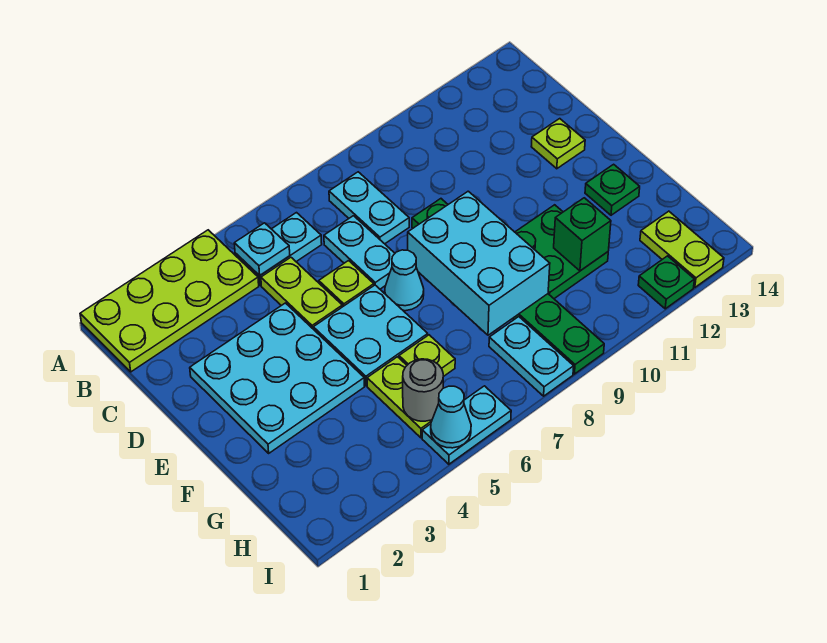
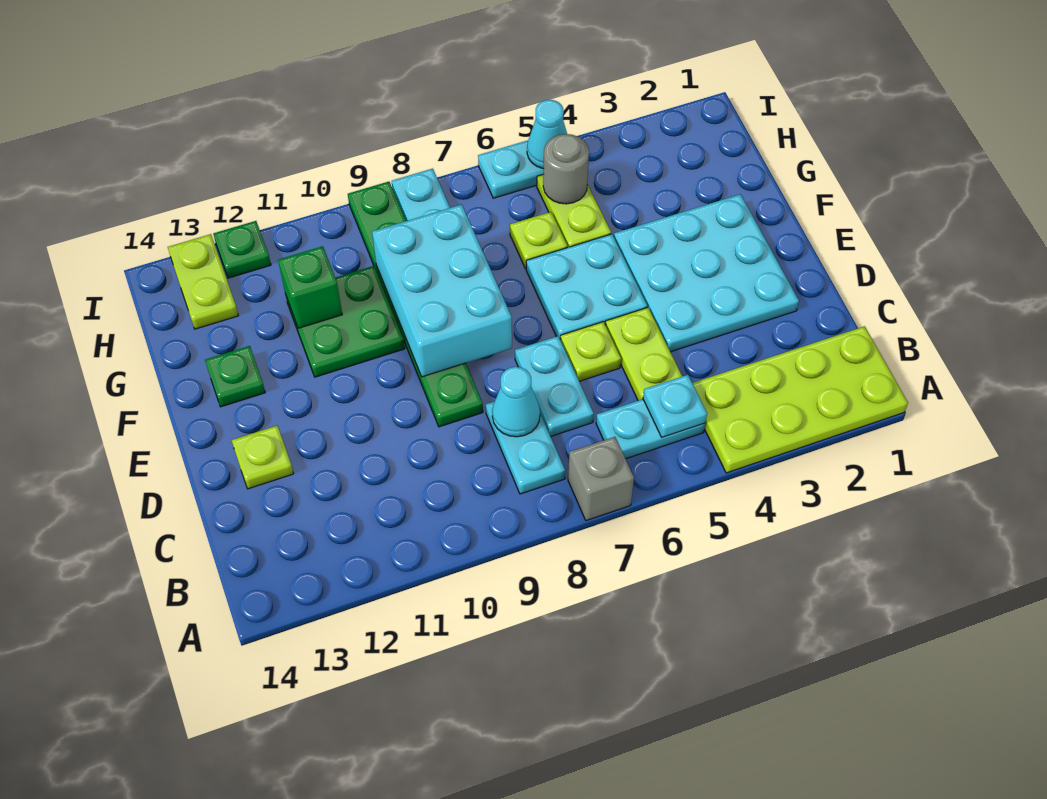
none -> grey 1x1 brick [568,437,634,521]
cyan 1x1 cone [385,250,424,311] -> cyan 1x1 cone moved to [492,367,540,437]

